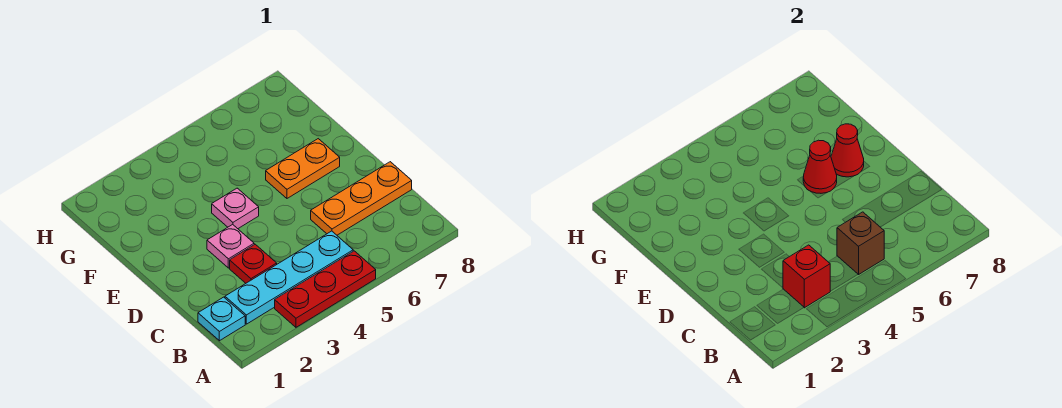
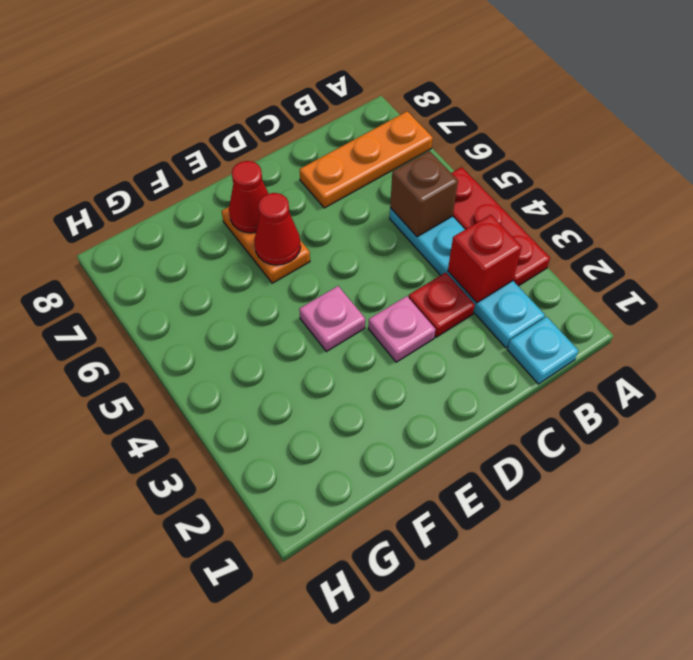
orange 1x3 plate [311,162,412,235] -> orange 1x3 plate turned to [299,111,433,208]

